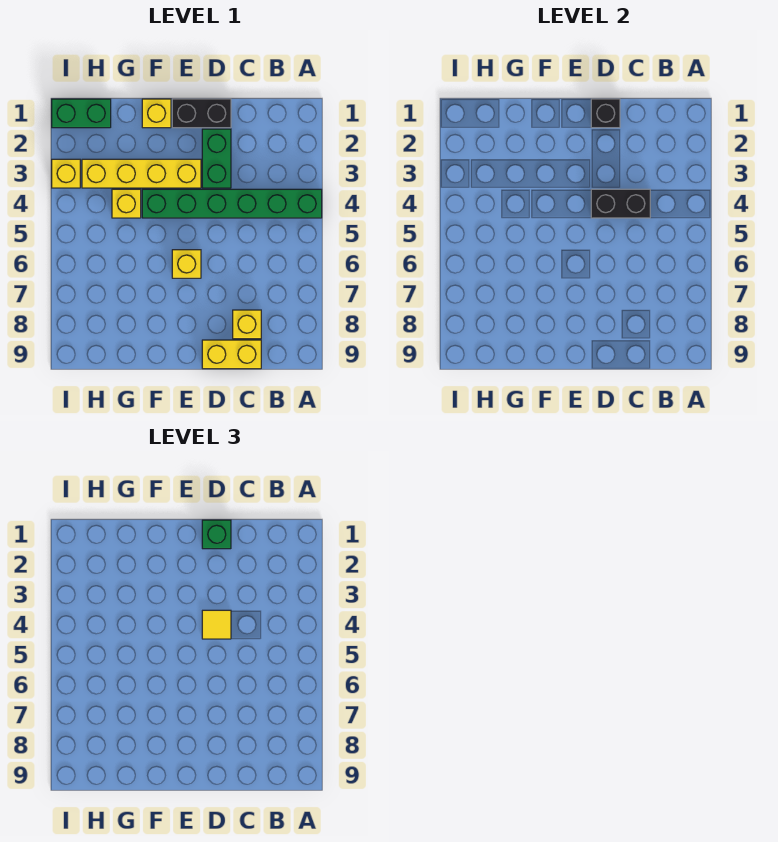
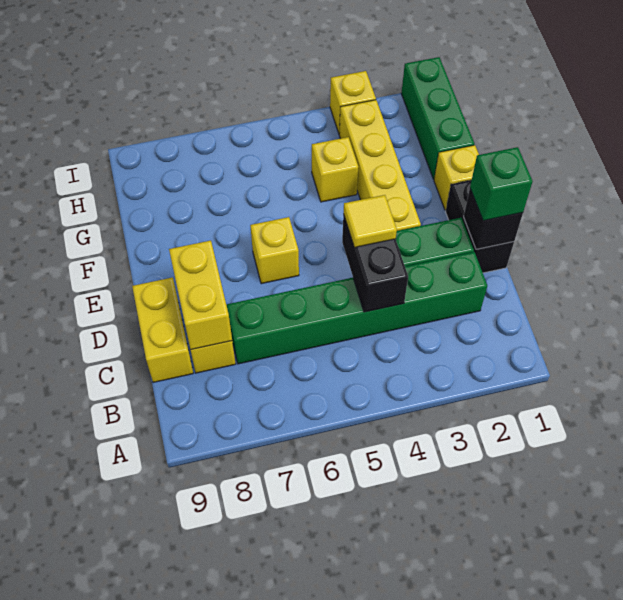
green 1x6 brick [142,189,322,218] -> green 1x6 brick turned to [226,252,487,364]
none -> yellow 1x2 brick [169,241,232,350]
green 1x2 brick [52,99,111,128] -> green 1x3 brick [401,57,474,179]

